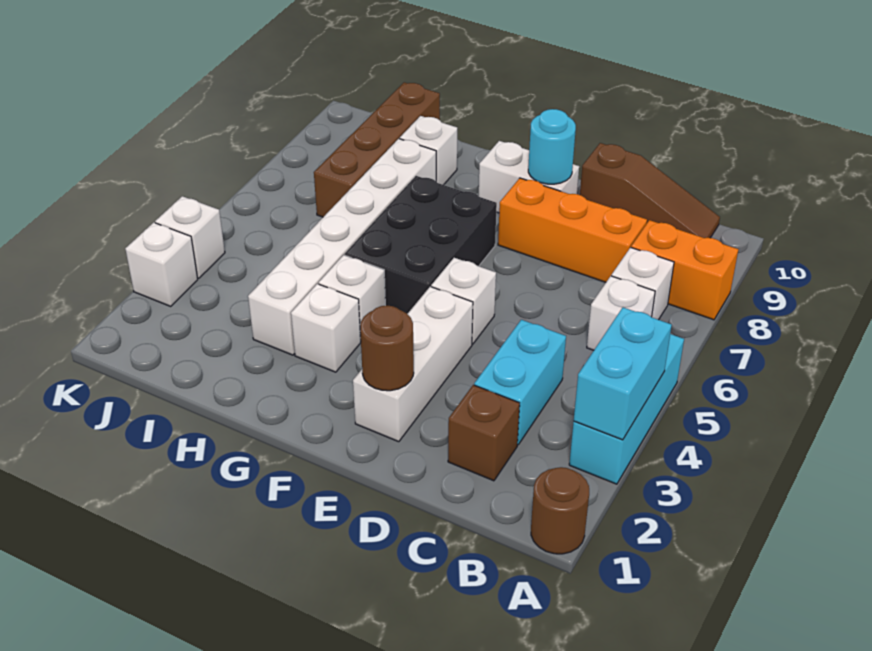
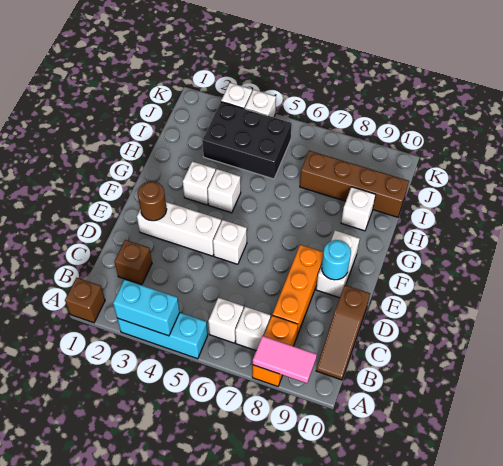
brown 1x1 round brick [531,467,589,554] -> brown 1x1 brick [65,278,105,323]
none -> pink 1x2 tile [253,336,317,383]
cyan 1x2 brick [474,320,566,445] -> none
black 2x3 brick [345,176,497,314] -> black 2x3 brick moved to [202,102,292,179]
white 1x6 brick [248,139,436,355] -> none

